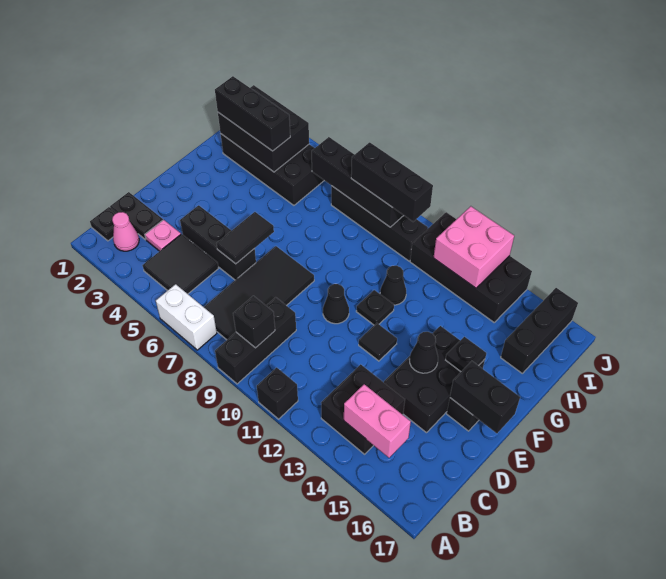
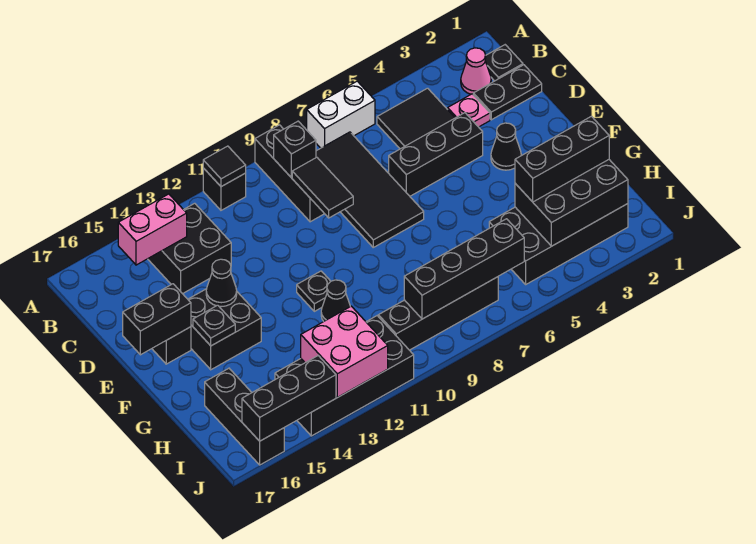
black 1x2 tile [216,212,274,264] -> black 1x2 tile moved to [292,157,353,218]
black 2x3 brick [384,326,485,433] -> black 2x2 brick [188,289,261,370]
black 1x1 cone [323,284,349,324] -> black 1x1 cone moved to [491,123,521,170]
black 1x1 tile [359,323,397,361] -> black 1x1 tile moved to [203,146,246,187]
black 1x3 brick [351,142,433,222] -> black 1x3 brick moved to [242,356,336,441]

